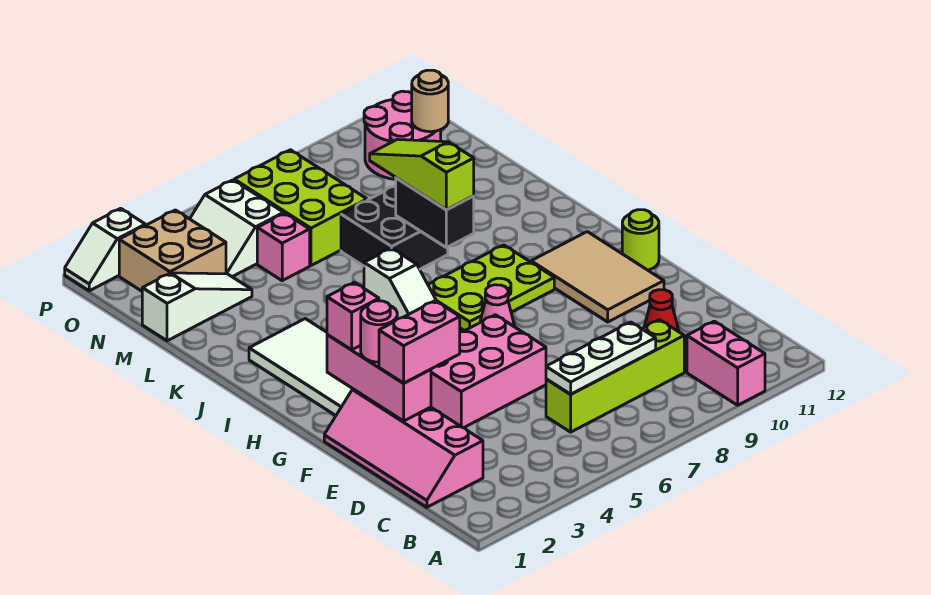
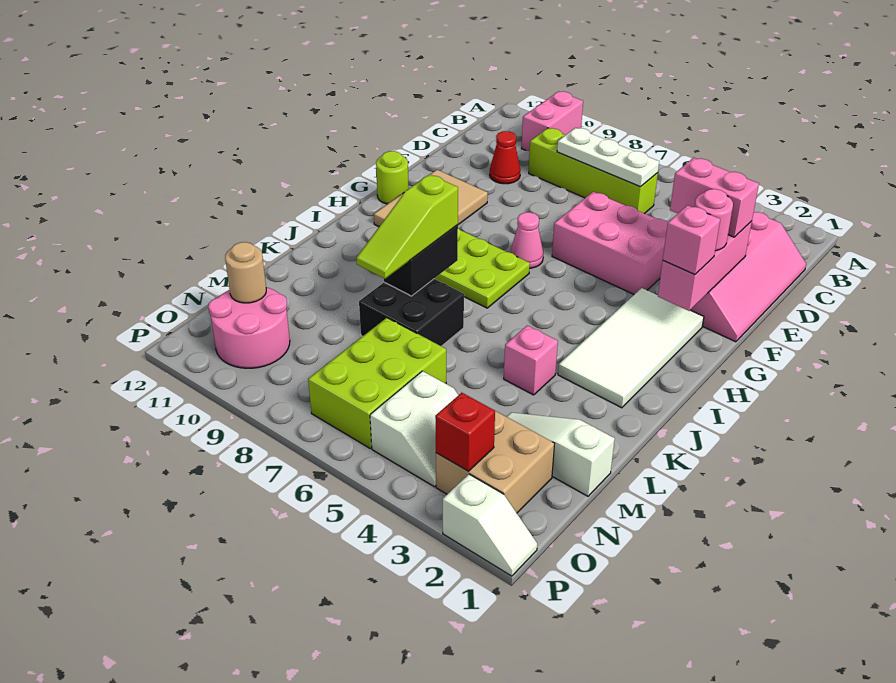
white 1x2 slope [364,248,437,319] -> none
pink 1x1 brick [257,213,310,281] -> pink 1x1 brick moved to [504,325,558,395]
none -> red 1x1 brick [435,393,495,471]

